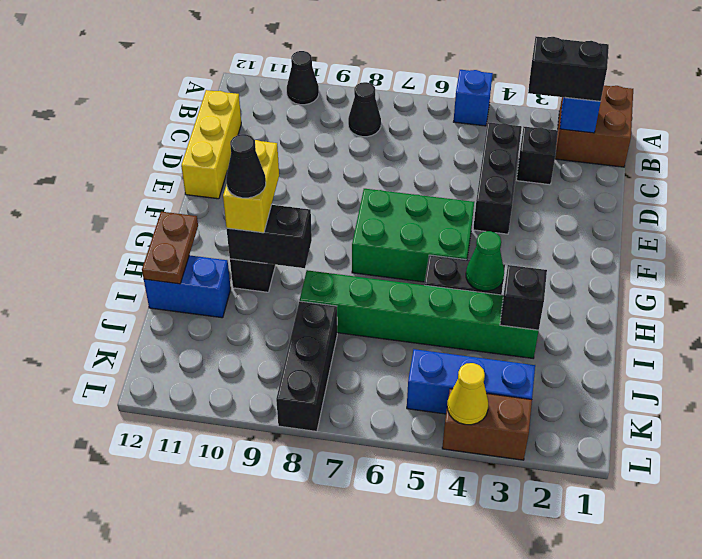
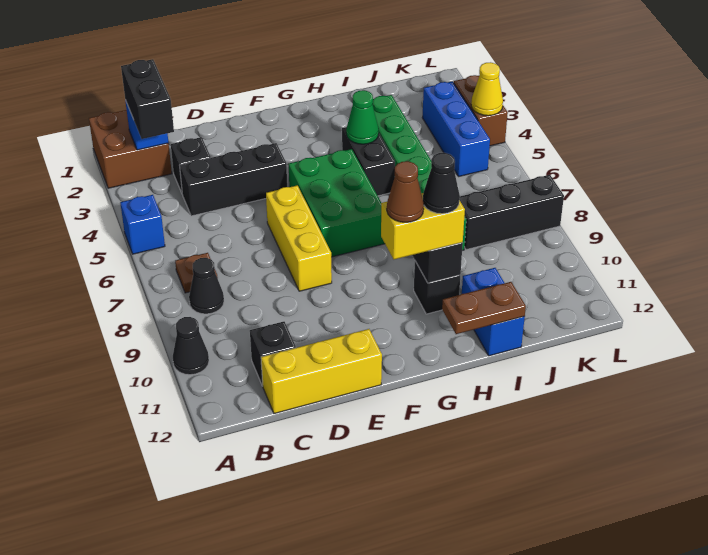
none -> brown 1x1 plate [175,253,218,293]
none -> yellow 1x3 brick [266,185,332,291]
none -> brown 1x1 cone [387,161,424,222]
black 1x1 brick [500,265,547,330] -> black 1x1 brick moved to [250,322,296,386]

